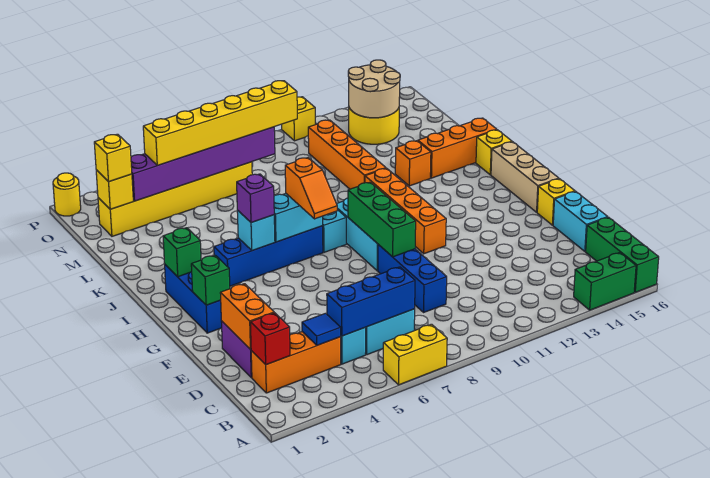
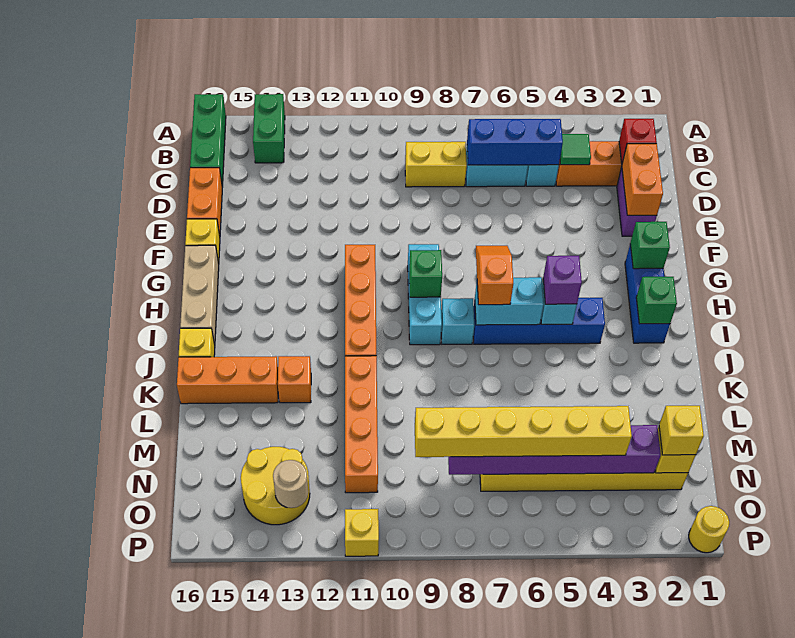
yellow 1x2 brick [383,324,447,385] -> yellow 1x2 brick moved to [405,142,467,187]
green 1x2 brick [574,253,636,310] -> green 1x2 brick turned to [253,94,285,163]
blue 1x1 tile [302,313,341,345] -> green 1x1 tile [560,134,591,165]
blue 1x3 brick [378,245,447,312] -> none
cyan 1x2 brick [553,191,608,251] -> orange 1x2 brick [187,168,222,236]
green 1x3 brick [348,182,416,257] -> green 1x1 brick [409,250,442,297]
tan 2x2 round brick [348,60,400,118] -> tan 1x1 round brick [273,460,308,508]

